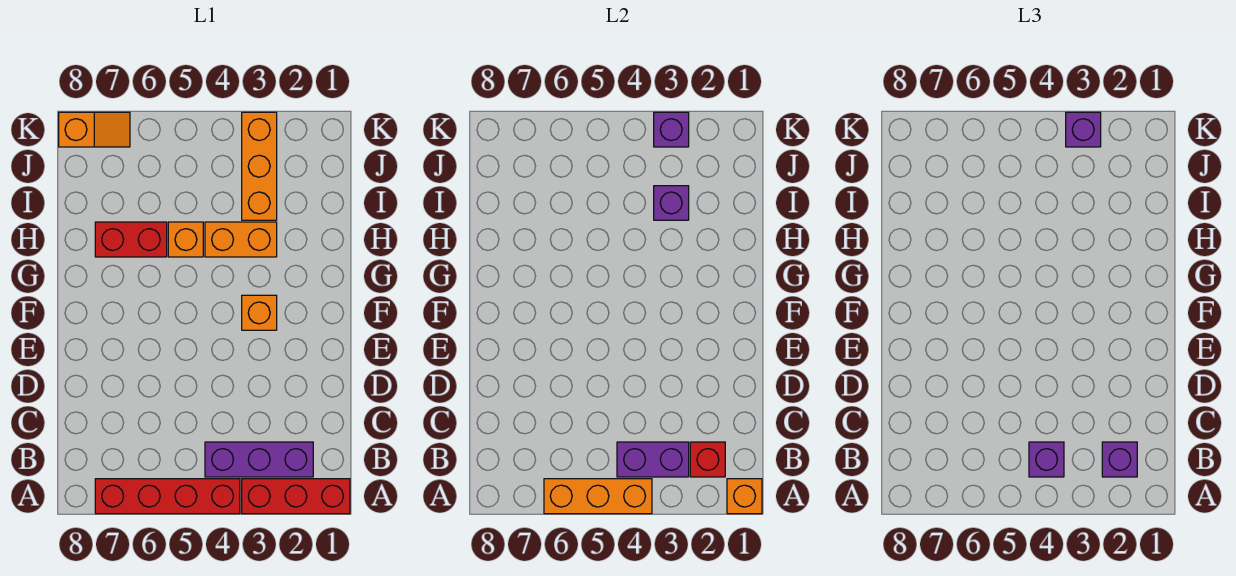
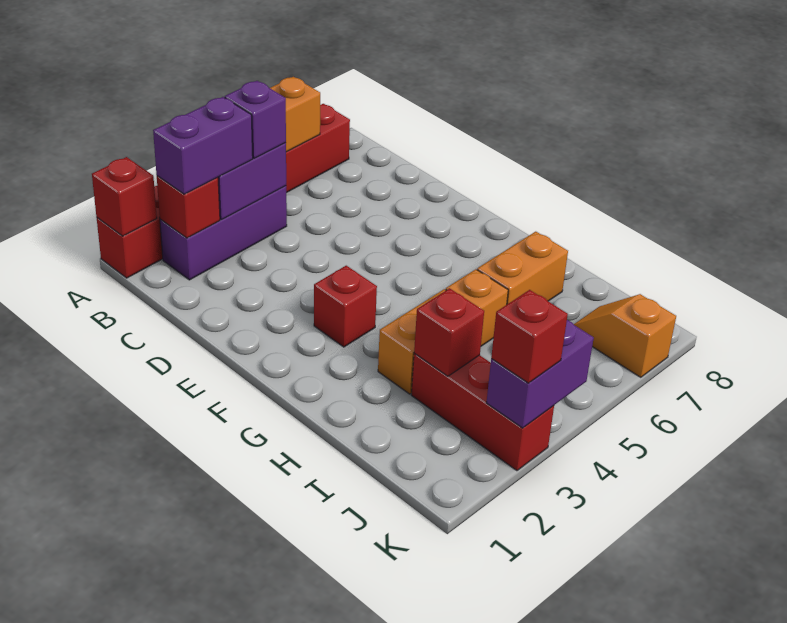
orange 1x1 brick [727,479,762,514] -> red 1x1 brick [92,157,157,236]
purple 1x1 brick [1102,442,1137,477] -> purple 1x2 brick [153,97,253,194]
orange 1x1 brick [242,295,277,330] -> red 1x1 brick [314,266,377,347]
red 1x2 brick [95,222,167,257] -> orange 1x2 brick [477,232,568,304]
orange 1x3 brick [242,112,277,220] -> red 1x3 brick [411,353,554,471]
purple 1x1 brick [654,186,689,220] -> red 1x1 brick [414,288,484,376]
purple 1x1 brick [654,112,689,147] -> purple 1x2 brick [487,320,594,428]
purple 1x1 brick [1066,112,1101,147] -> red 1x1 brick [491,290,568,383]
orange 1x2 slope [59,112,130,147] -> orange 1x2 slope turned to [574,294,676,377]

